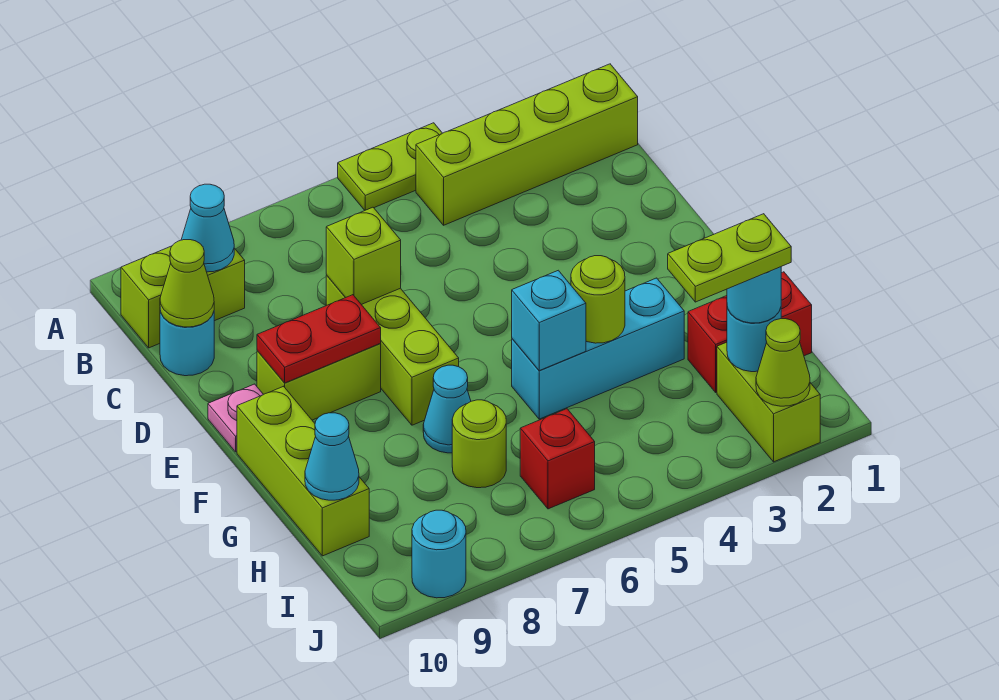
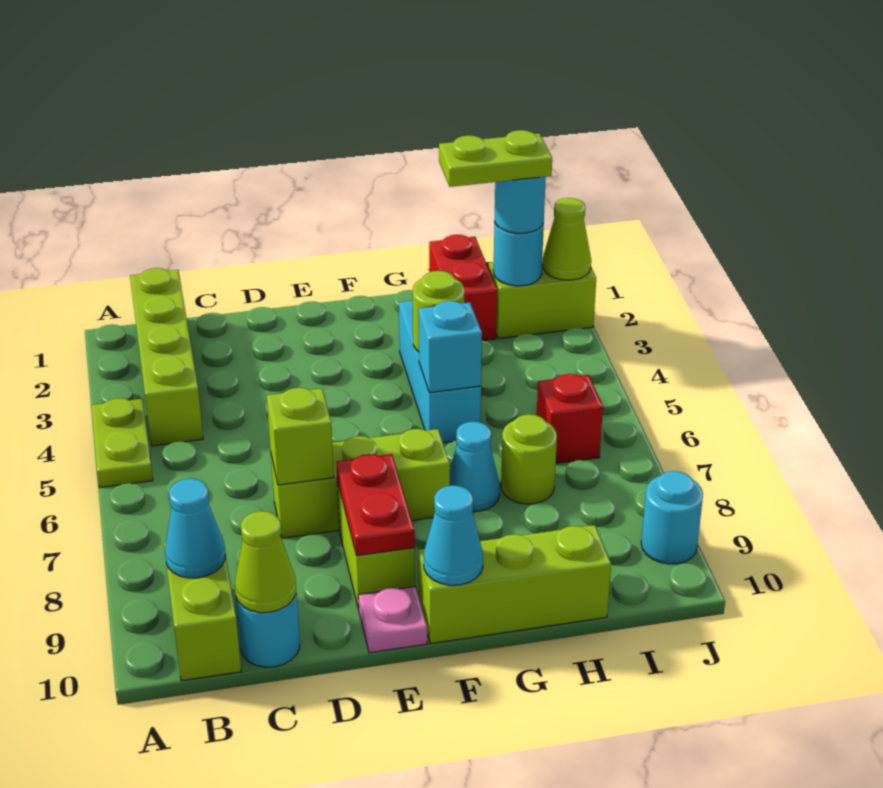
cyan 1x1 cone [305,413,359,500] -> cyan 1x1 cone moved to [424,486,483,585]
lime 1x2 plate [668,214,791,302] -> lime 1x2 plate turned to [439,130,552,187]

